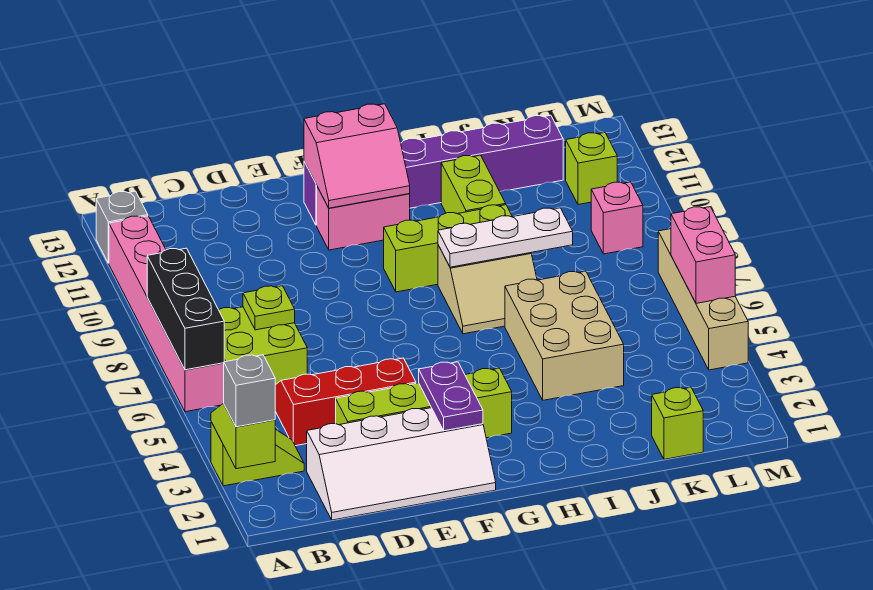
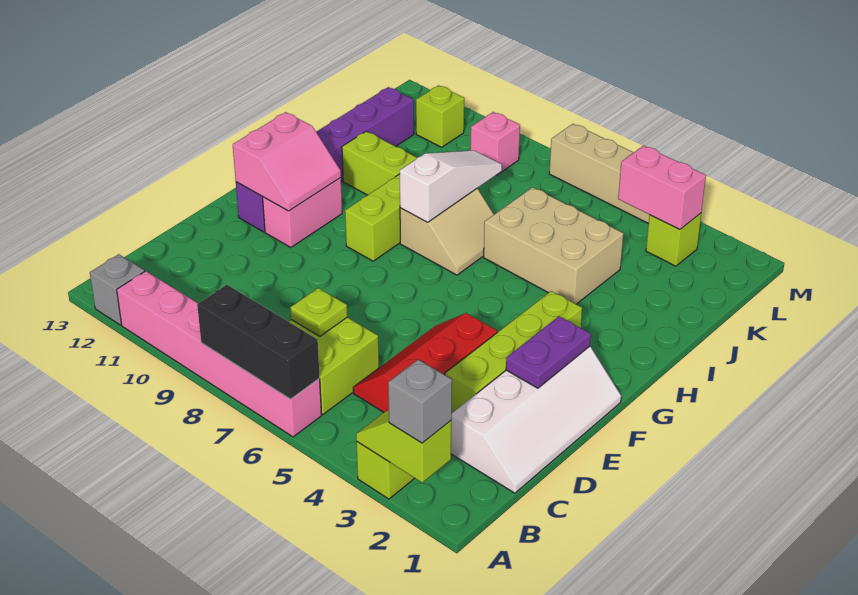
purple 1x2 plate [419,362,483,431] -> purple 1x2 plate turned to [506,316,591,388]
white 1x3 plate [438,208,573,267] -> white 1x3 slope [400,151,502,222]
lime 1x1 brick [652,387,703,459] -> lime 1x1 brick moved to [646,213,701,266]
pink 1x2 brick [671,207,735,303] -> pink 1x2 brick moved to [618,146,706,229]

